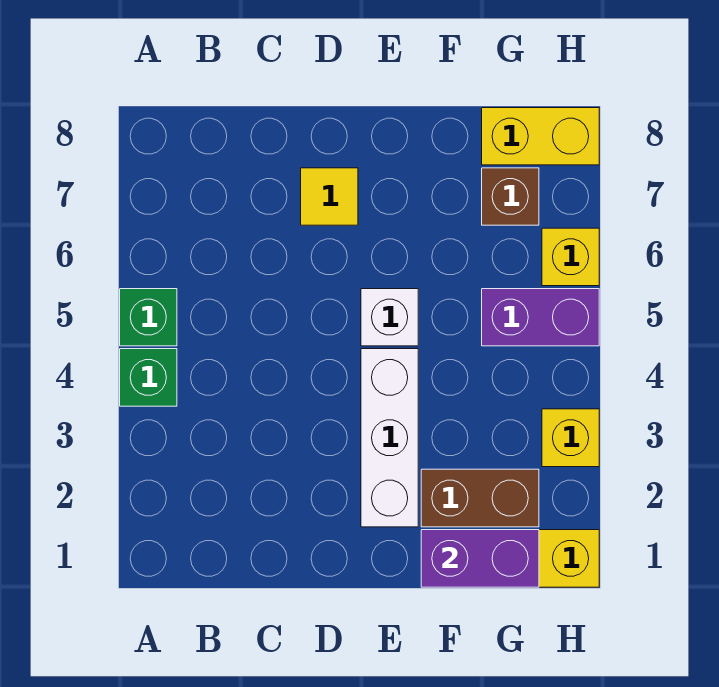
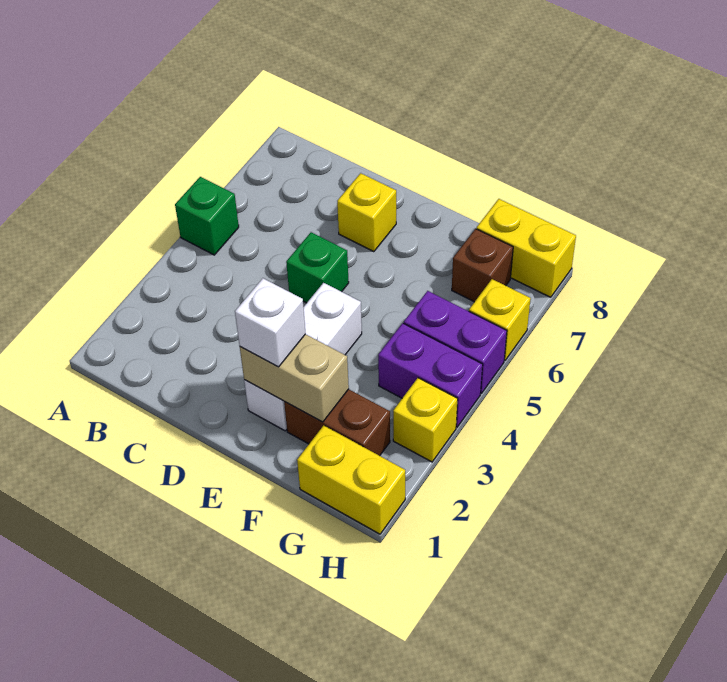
green 1x1 brick [120,349,177,406] -> green 1x1 brick moved to [286,232,349,303]
yellow 1x1 tile [301,168,358,225] -> yellow 1x1 brick [337,173,396,252]
none -> tan 1x2 brick [240,334,349,422]
white 1x1 brick [361,289,418,346] -> white 1x1 brick moved to [235,278,306,367]
purple 1x2 brick [421,530,539,587] -> purple 1x2 brick moved to [378,323,483,427]

